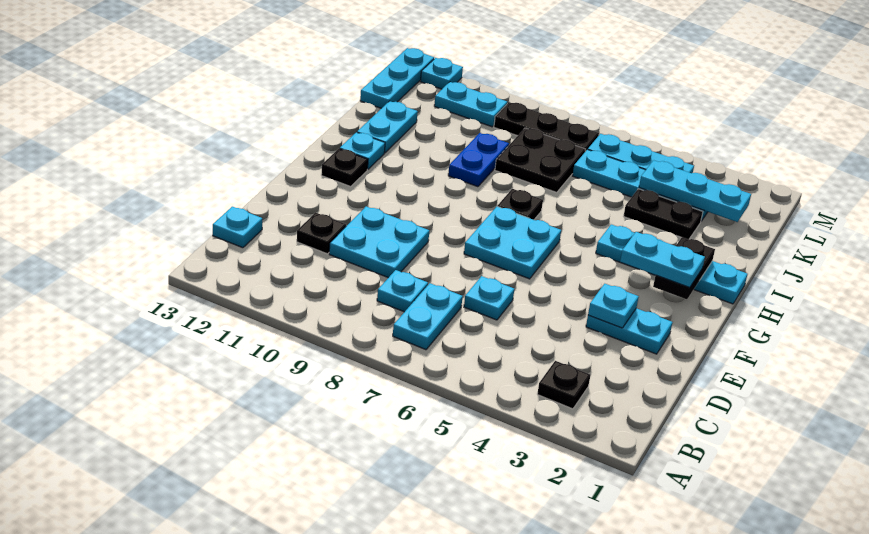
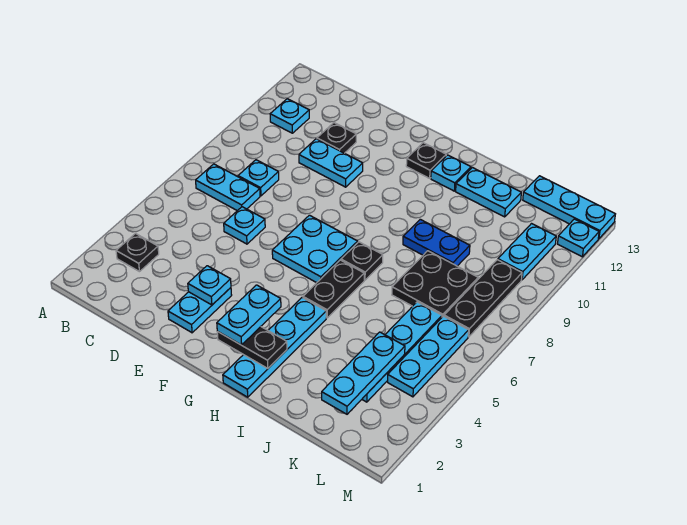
cyan 1x1 plate [213,207,262,248] -> cyan 1x1 plate moved to [270,99,309,133]
cyan 2x2 plate [329,207,429,278] -> cyan 1x2 plate [299,139,363,187]
black 1x2 plate [624,189,703,239] -> black 1x2 plate moved to [303,260,364,318]

